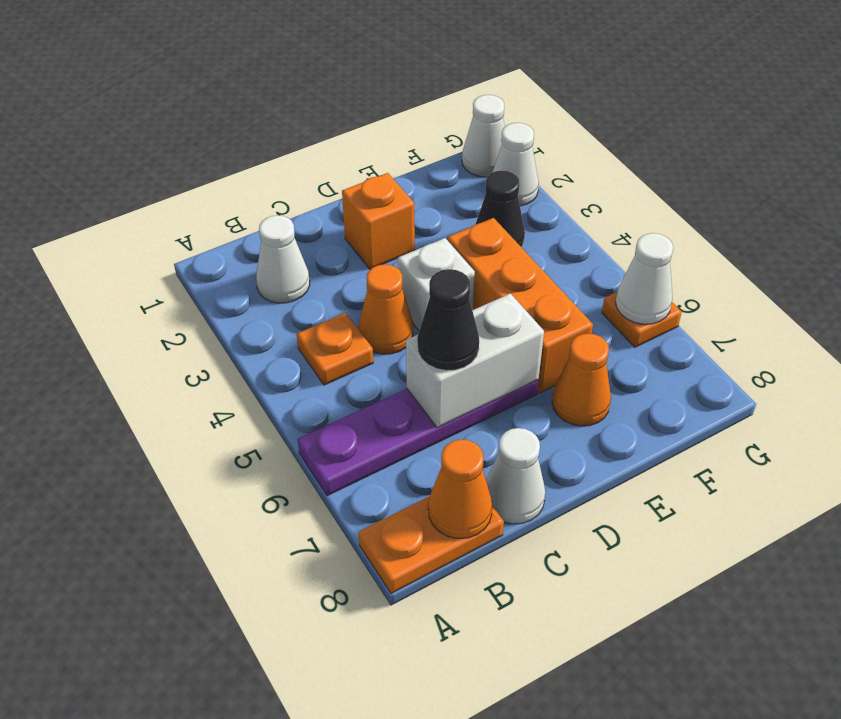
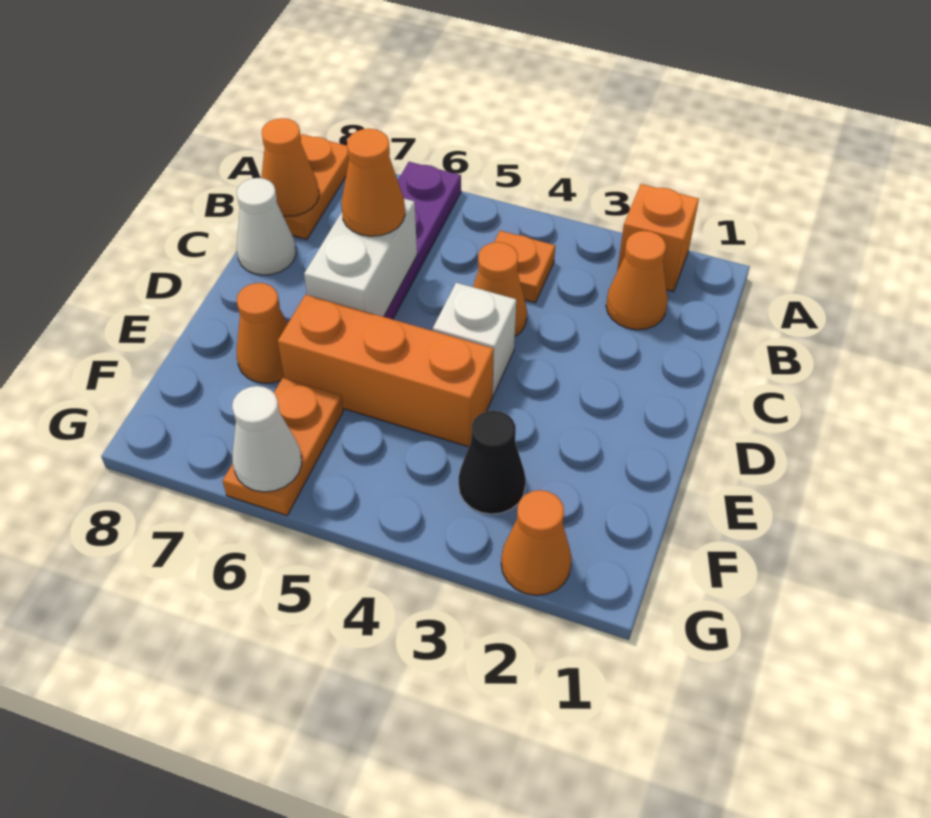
white 1x1 cone [256,215,310,303] -> orange 1x1 cone [606,231,668,330]
black 1x1 cone [417,269,479,371] -> orange 1x1 cone [341,129,405,236]
orange 1x1 brick [342,173,415,269] -> orange 1x1 brick moved to [617,184,699,292]
white 1x1 cone [462,95,505,177] -> none
white 1x1 cone [492,123,539,206] -> orange 1x1 cone [501,490,572,595]
orange 1x1 plate [602,292,682,347] -> orange 1x2 plate [223,378,343,515]

